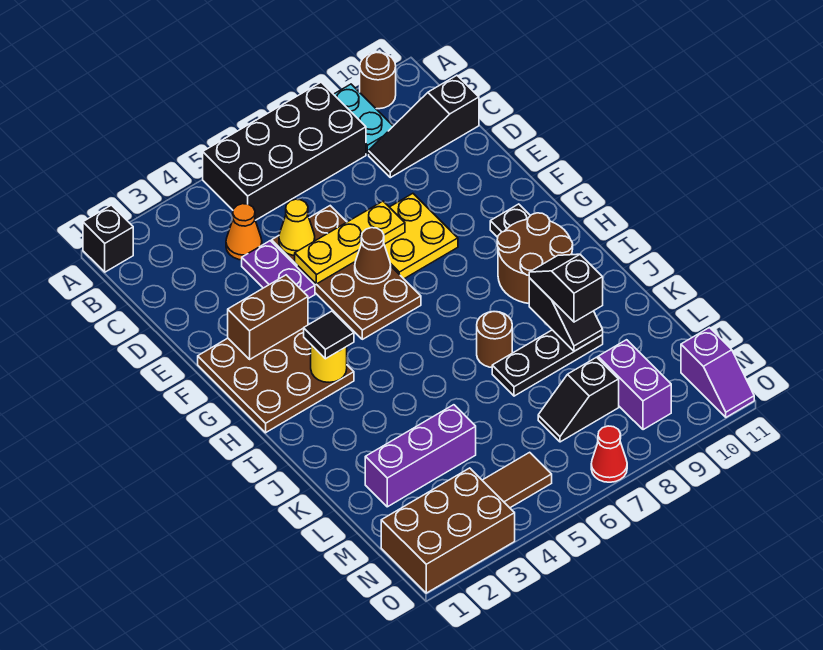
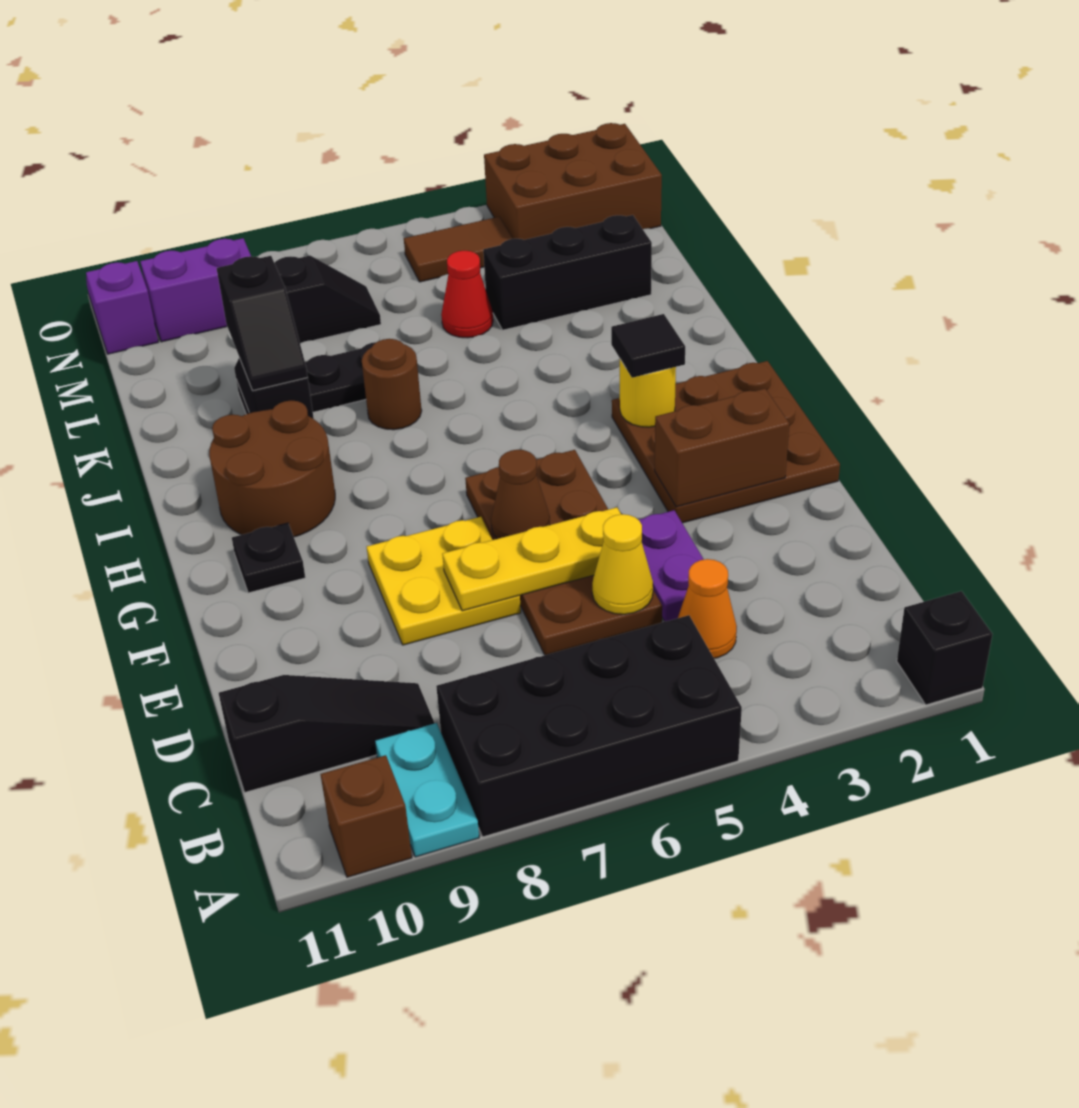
brown 1x1 round brick [360,52,396,109] -> brown 1x1 brick [320,755,412,877]
purple 1x3 brick [365,405,476,507] -> black 1x3 brick [483,215,652,330]
purple 1x2 brick [598,340,671,430] -> purple 1x2 brick turned to [140,238,251,342]
red 1x1 cone [591,426,627,482] -> red 1x1 cone moved to [441,251,493,338]

